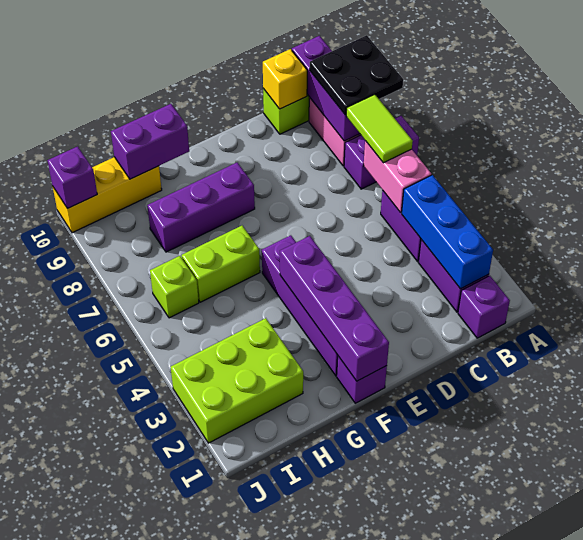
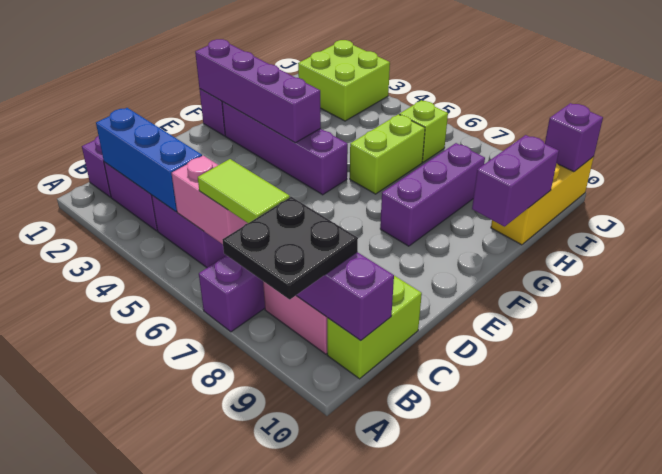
yellow 1x1 brick [263,49,307,109] -> none
lime 2x3 brick [171,318,303,443] -> lime 2x2 brick [298,40,390,121]

